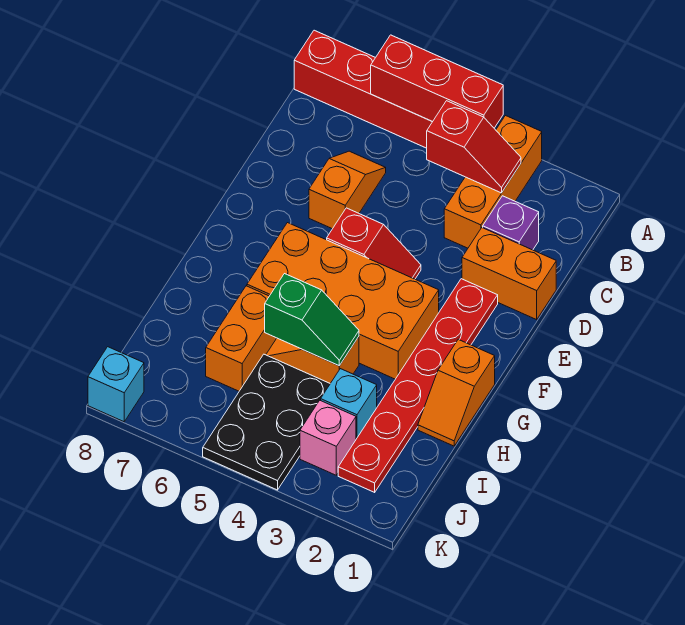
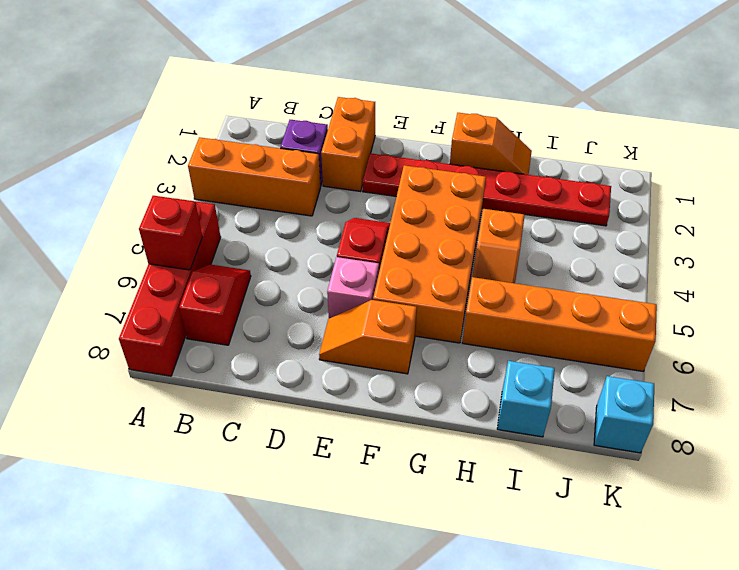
red 1x3 brick [371,35,503,128] -> red 1x1 brick [139,196,202,270]
red 1x2 slope [427,101,521,193] -> red 1x2 slope moved to [179,264,251,345]
orange 1x2 slope [309,151,386,229] -> orange 1x2 slope moved to [319,300,417,374]
green 1x2 slope [265,274,359,366] -> none
orange 1x2 brick [206,286,276,391] -> orange 1x4 brick [462,277,657,371]
cyan 1x1 brick [321,369,377,439] -> cyan 1x1 brick moved to [497,361,555,437]
black 2x3 plate [203,354,330,490] -> none
pink 1x1 brick [300,400,356,475] -> pink 1x1 brick moved to [327,257,379,318]

